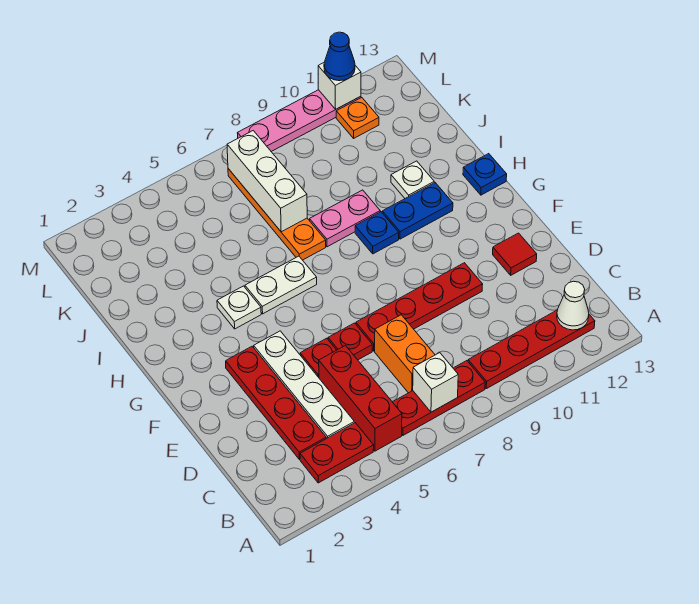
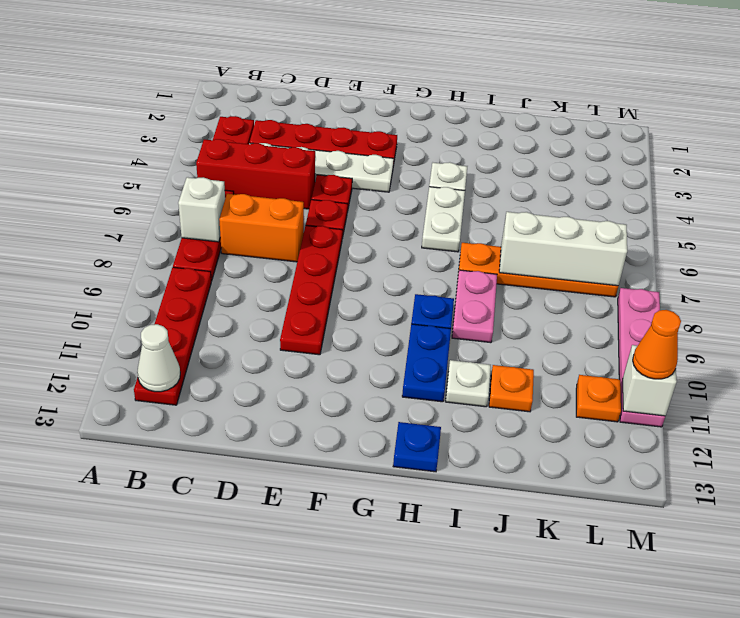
red 1x1 tile [493,233,537,275] -> none
none -> orange 1x1 plate [489,365,534,412]
blue 1x1 cone [324,32,355,81] -> orange 1x1 cone [633,310,681,379]

